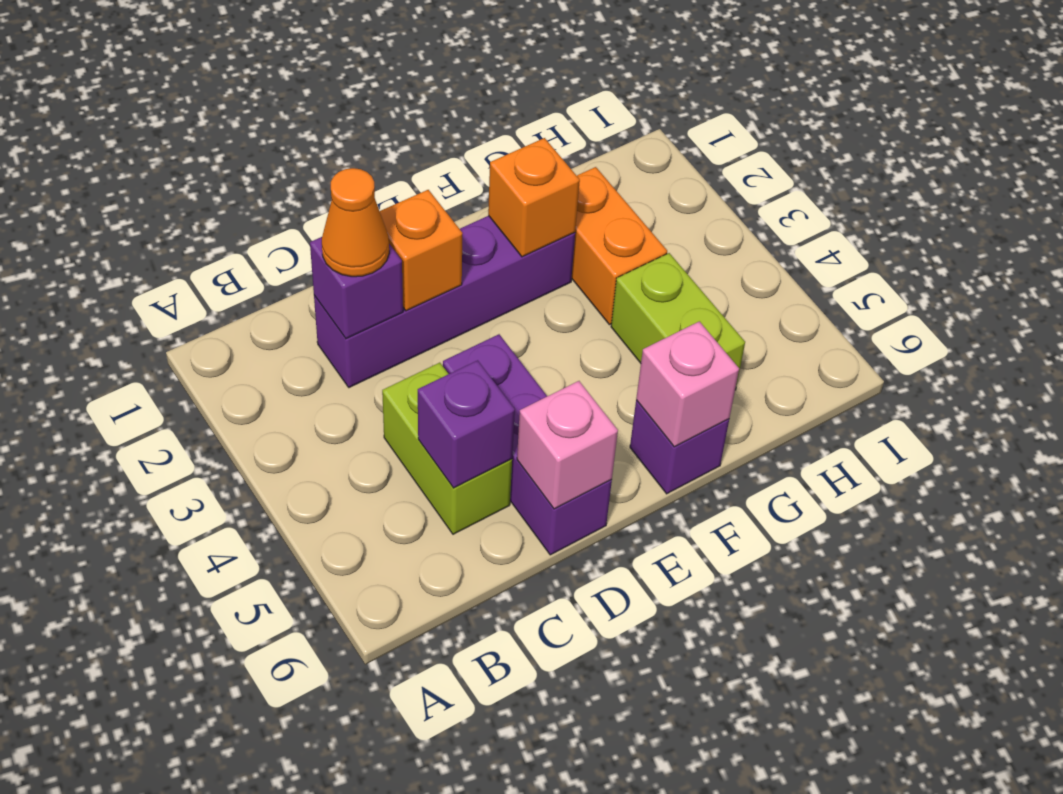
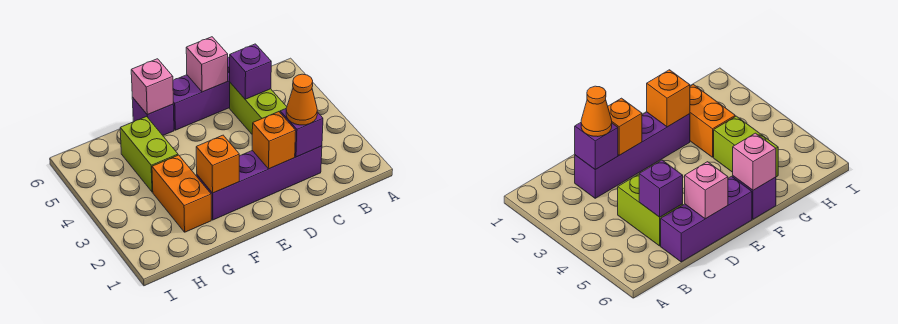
purple 1x3 brick [443,334,612,555] -> purple 1x3 brick turned to [173,57,230,130]

